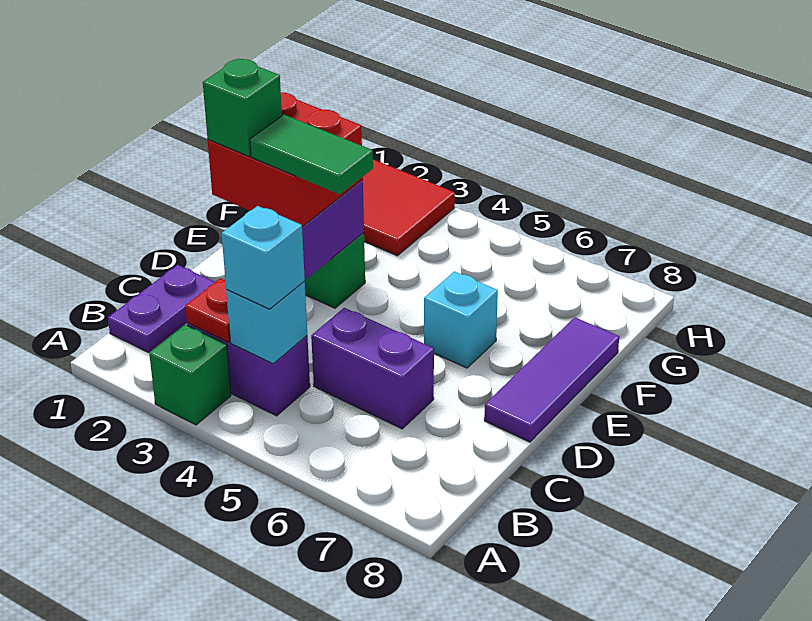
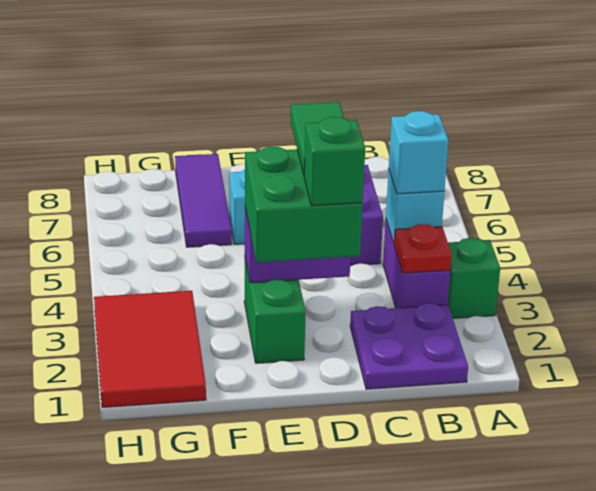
purple 1x2 plate [108,265,215,352] -> purple 2x2 plate [350,303,468,389]
red 2x2 brick [208,92,363,227] -> green 2x2 brick [245,146,363,262]
purple 1x3 tile [484,317,619,442] -> purple 1x3 tile turned to [175,154,232,247]

